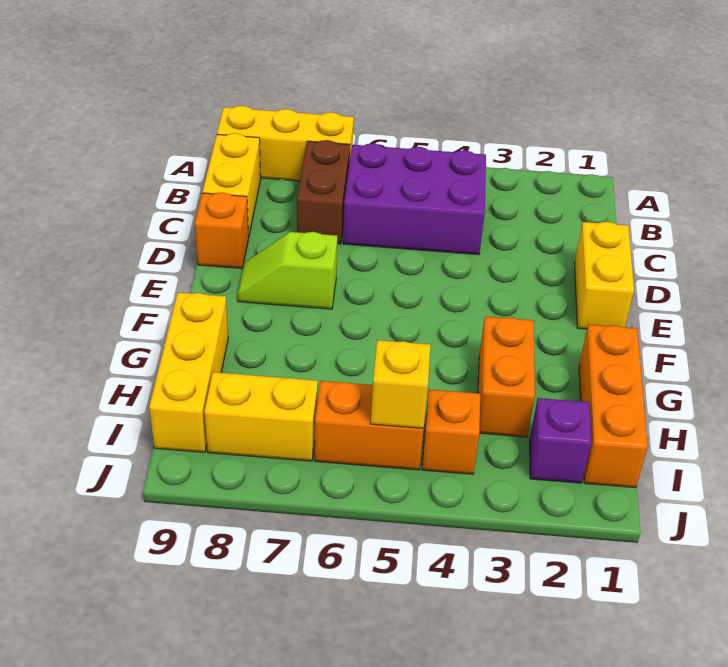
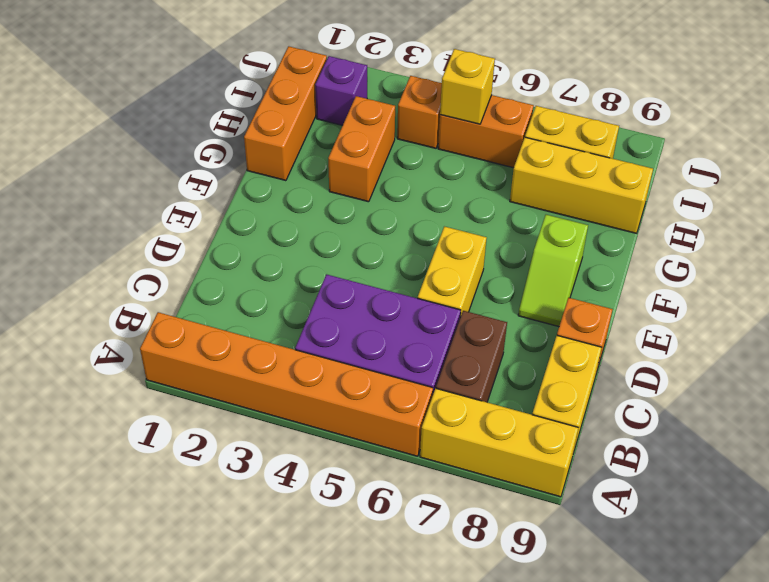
none -> orange 1x6 brick [140,312,433,456]
yellow 1x2 brick [575,222,634,329] -> yellow 1x2 brick moved to [418,226,487,317]
lime 1x2 slope [238,232,337,309] -> lime 1x2 slope turned to [518,215,588,327]
yellow 1x3 brick [149,292,228,452] -> yellow 1x3 brick turned to [510,137,653,233]

